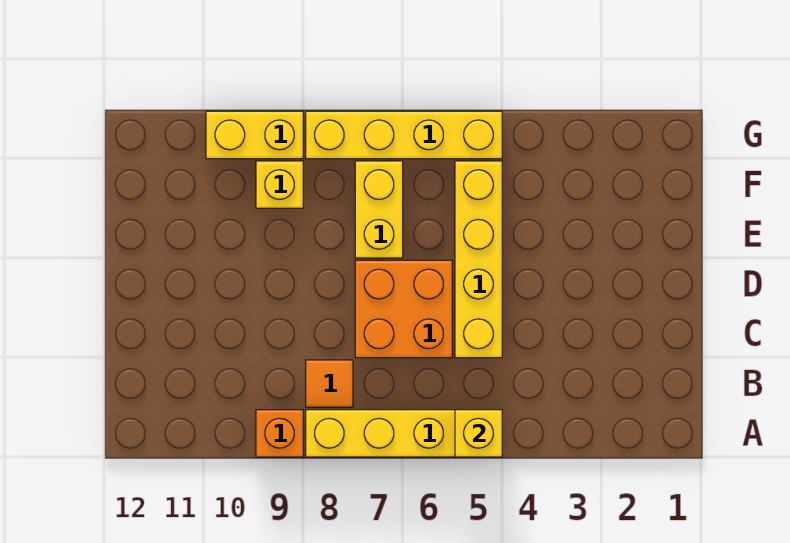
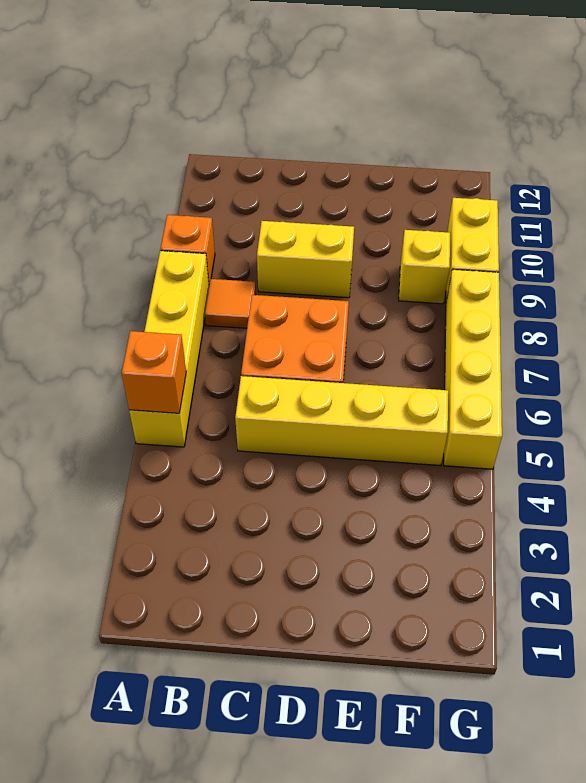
yellow 1x1 brick [455,410,502,457] -> orange 1x1 brick [122,331,186,413]
yellow 1x2 brick [355,161,403,258] -> yellow 1x2 brick moved to [257,221,354,298]

